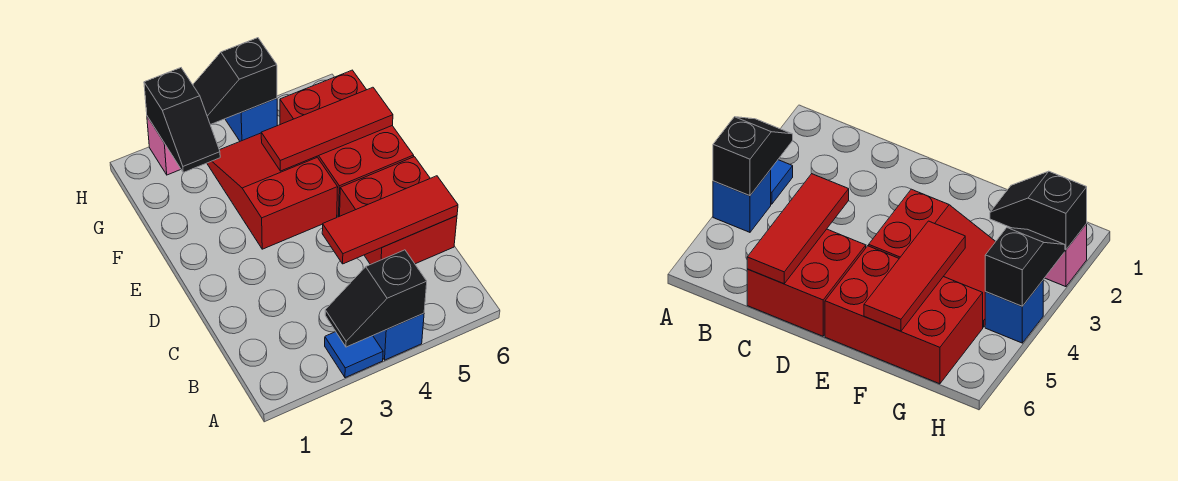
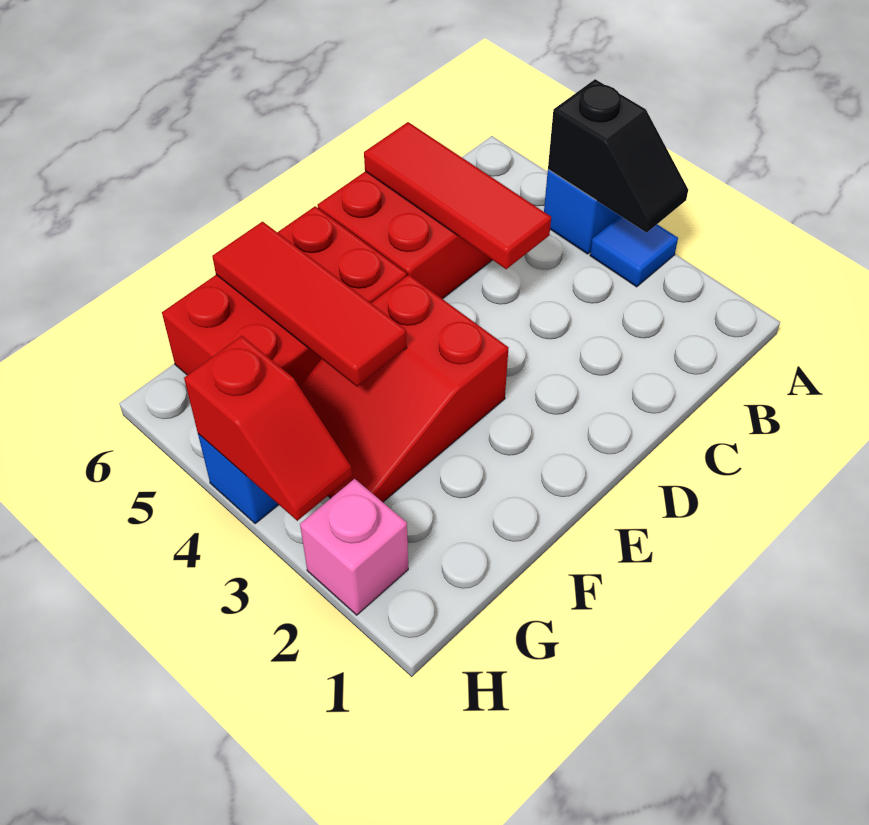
black 1x2 slope [144,68,220,173] -> none
black 1x2 slope [193,38,277,125] -> red 1x2 slope [184,336,352,521]

